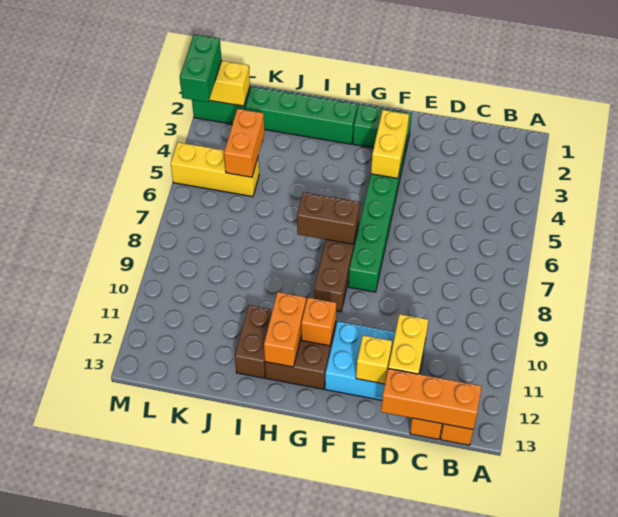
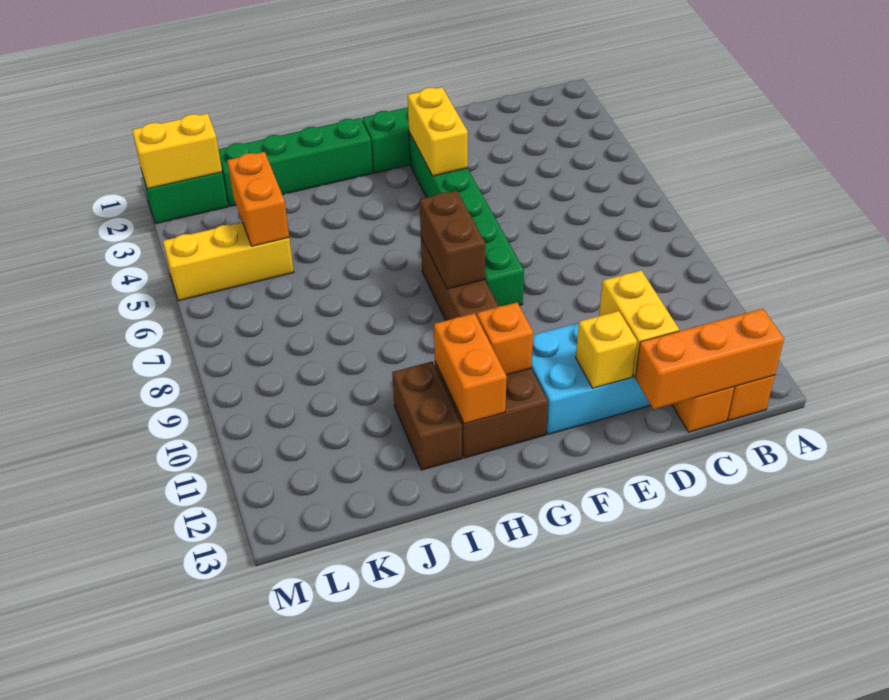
brown 1x2 brick [297,192,360,244] -> brown 1x2 brick turned to [420,191,485,289]
green 1x2 brick [180,34,222,102] -> none

